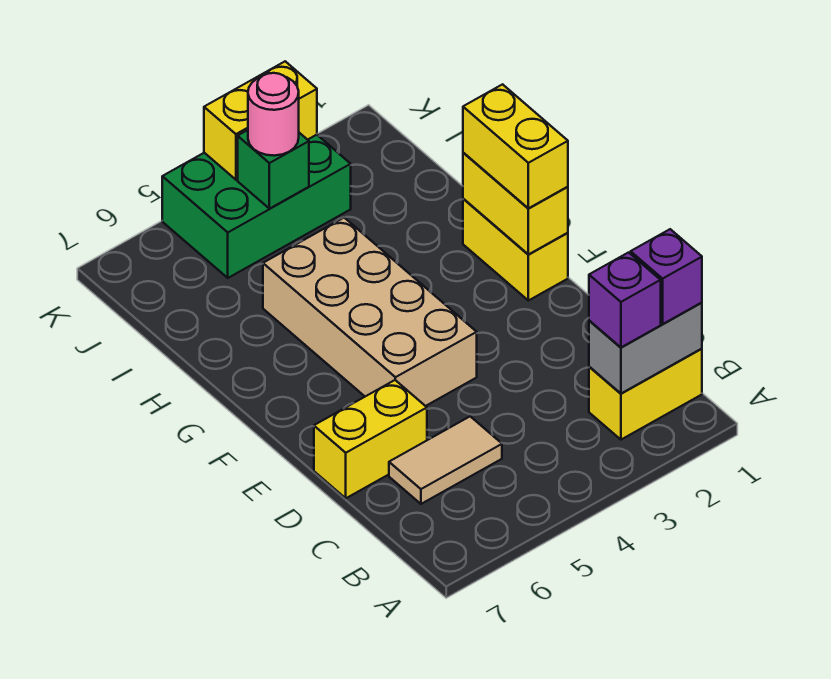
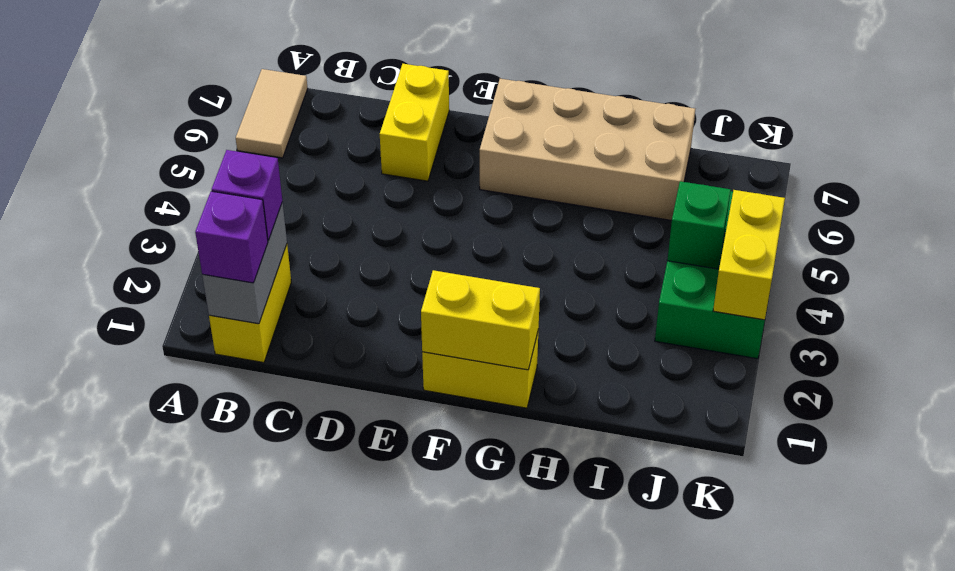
tan 1x2 tile [389,416,502,504] -> tan 1x2 tile moved to [236,69,308,158]
tan 2x4 brick [263,218,477,406] -> tan 2x4 brick moved to [480,79,695,220]
yellow 1x2 brick [463,84,568,208] -> none
pink 1x1 round brick [248,73,299,156] -> none

